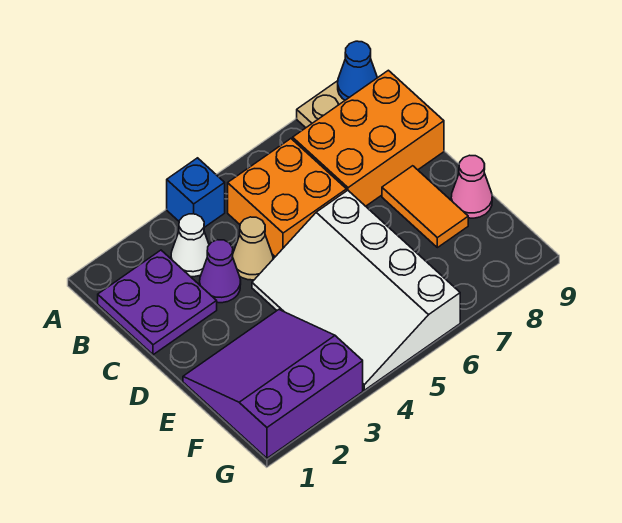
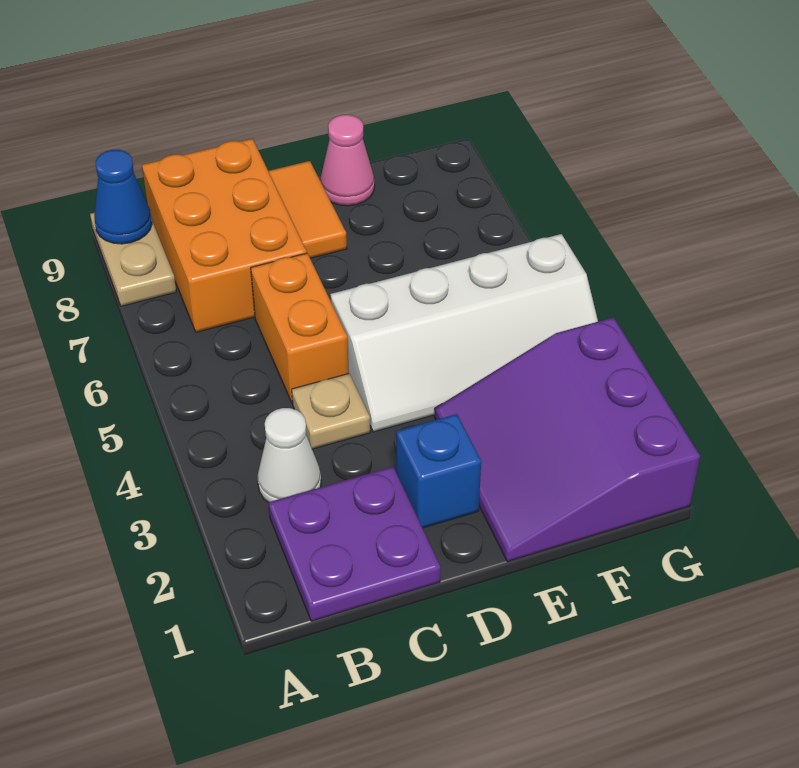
blue 1x1 brick [167,158,225,227] -> blue 1x1 brick moved to [396,414,481,528]
orange 2x2 brick [228,139,347,257] -> orange 1x2 brick [251,253,349,403]
purple 1x1 cone [200,240,241,303] -> none
tan 1x1 cone [233,217,273,280] -> tan 1x1 plate [292,374,370,449]
white 3x4 slope [252,190,460,390] -> white 2x4 slope [330,234,598,432]
orange 1x2 tile [382,166,468,248] -> orange 1x2 tile turned to [269,161,347,258]

